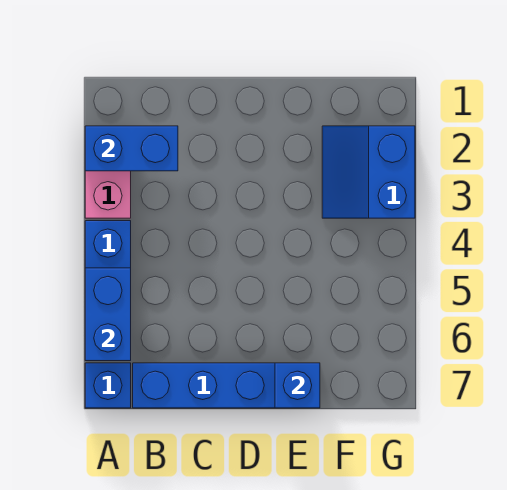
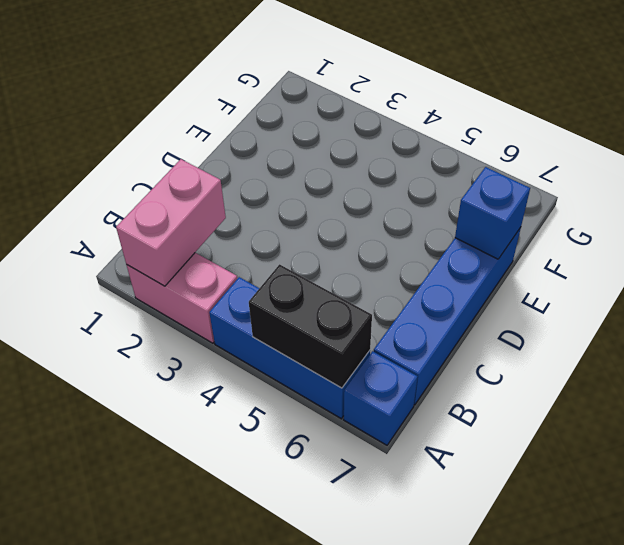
blue 1x2 brick [85,126,178,171] -> pink 1x2 brick [116,159,226,286]
blue 1x2 brick [85,268,131,361] -> black 1x2 brick [249,264,372,388]
blue 2x2 slope [322,126,415,218] -> none

